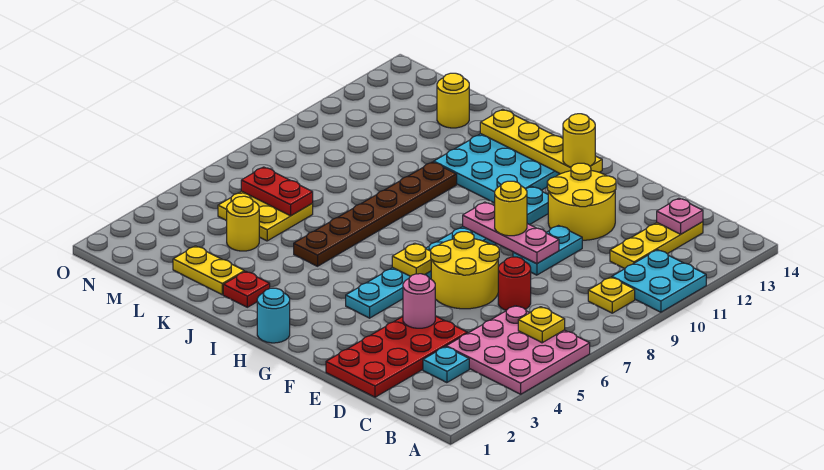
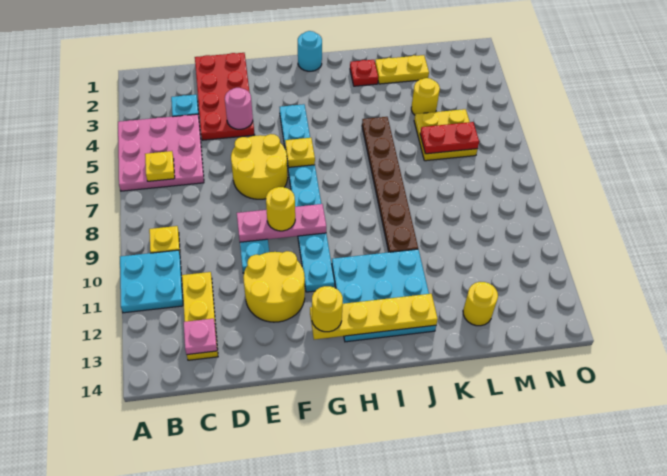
red 1x1 round brick [498,257,531,310] -> none

